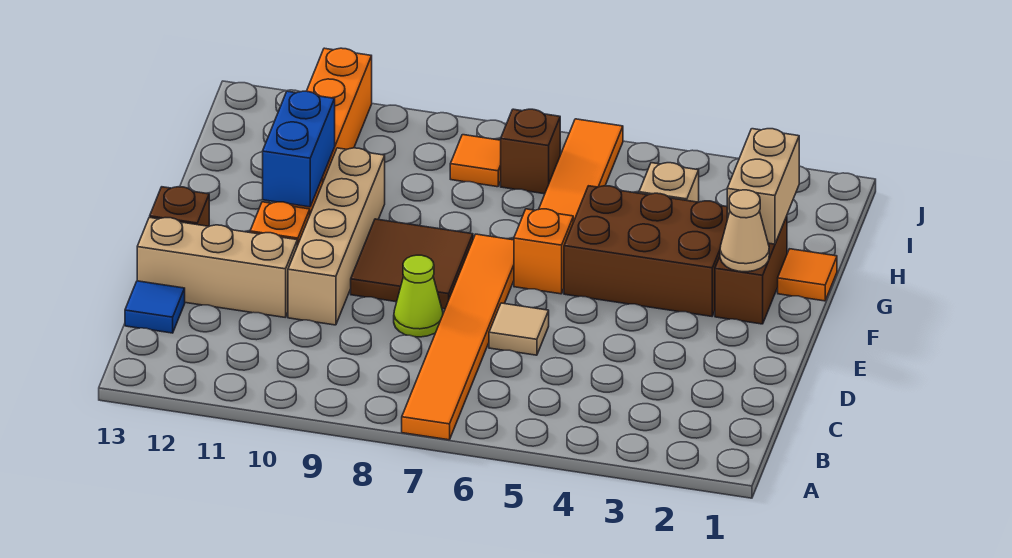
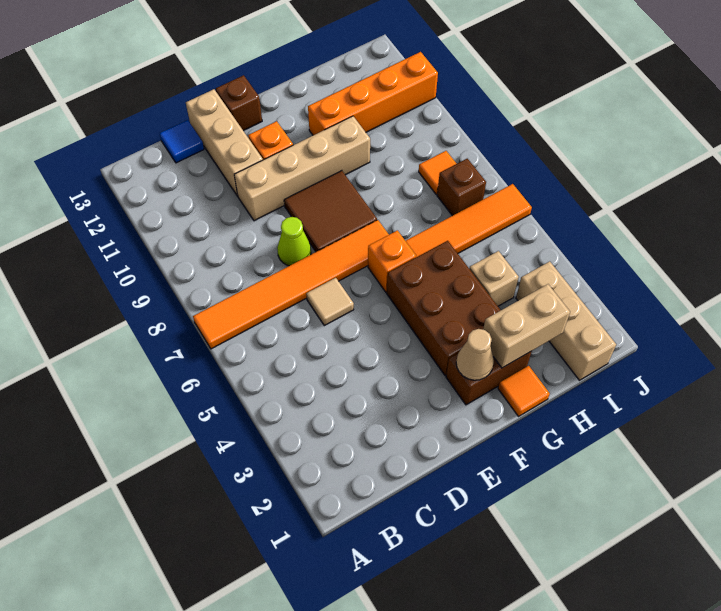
blue 1x2 brick [263,91,335,207] -> none
none -> tan 1x3 brick [516,261,616,380]

